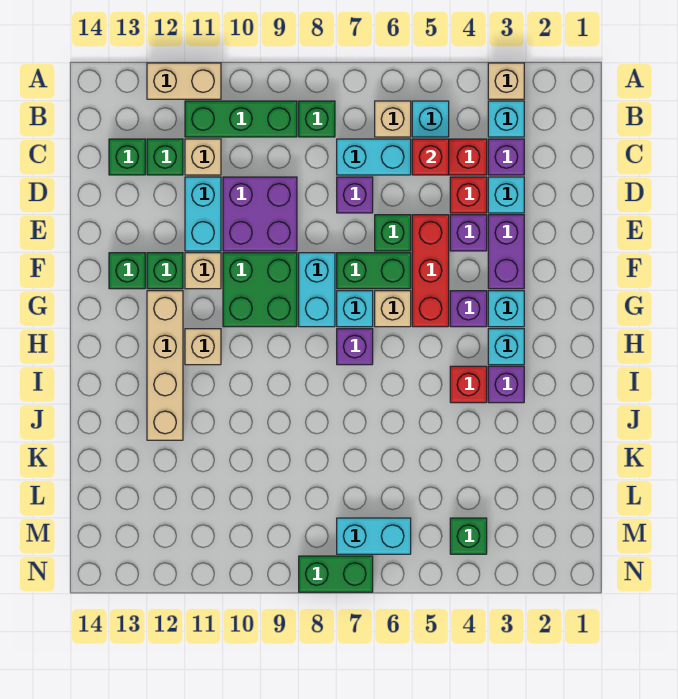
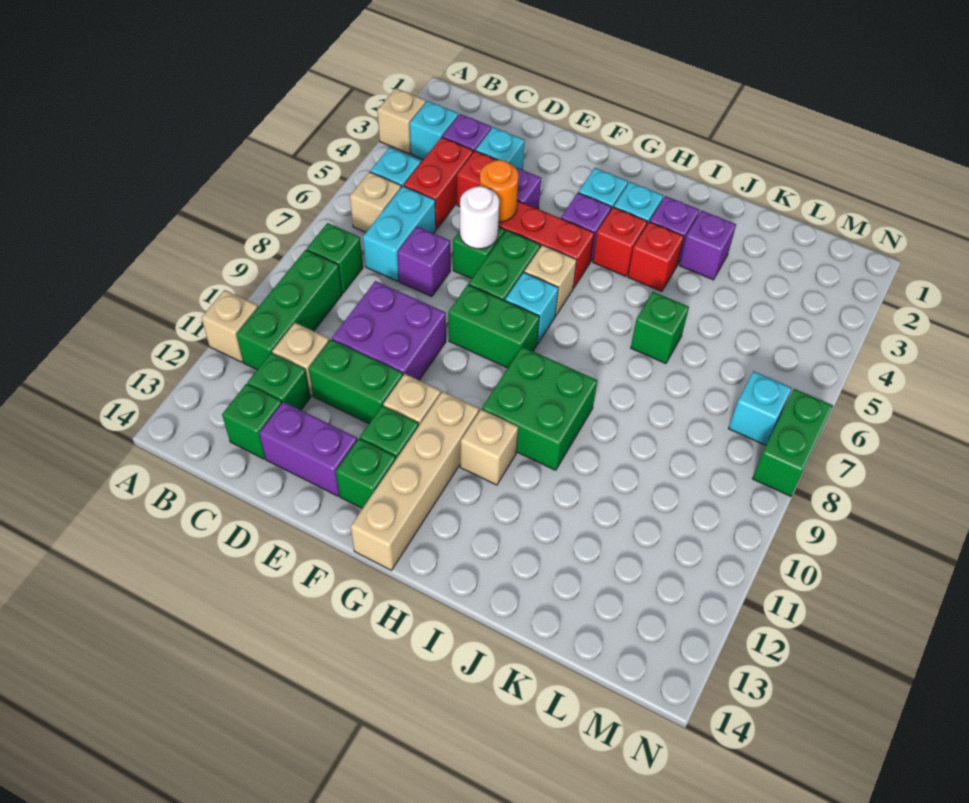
tan 1x2 brick [147,63,221,99] -> tan 1x1 brick [201,290,258,362]
red 1x1 brick [412,139,449,175] -> red 1x1 brick moved to [593,207,647,276]
cyan 1x2 brick [185,177,221,251] -> green 1x2 brick [309,340,403,423]
purple 1x2 brick [488,215,524,289] -> purple 1x2 brick moved to [259,402,357,496]
none -> orange 1x1 round brick [480,160,519,222]
none -> white 1x1 round brick [460,186,499,249]
cyan 1x2 brick [299,253,335,327] -> green 1x2 brick [448,285,540,368]
green 2x2 brick [223,253,297,327] -> green 2x2 brick moved to [482,347,597,470]
tan 1x4 brick [147,291,183,440] -> tan 1x4 brick turned to [351,391,479,570]
purple 1x1 brick [337,329,373,365] -> purple 1x1 brick moved to [679,211,736,280]
green 1x1 brick [450,518,487,554] -> green 1x1 brick moved to [631,292,689,364]
cyan 1x2 brick [337,518,411,554] -> cyan 1x1 brick [728,371,792,445]

